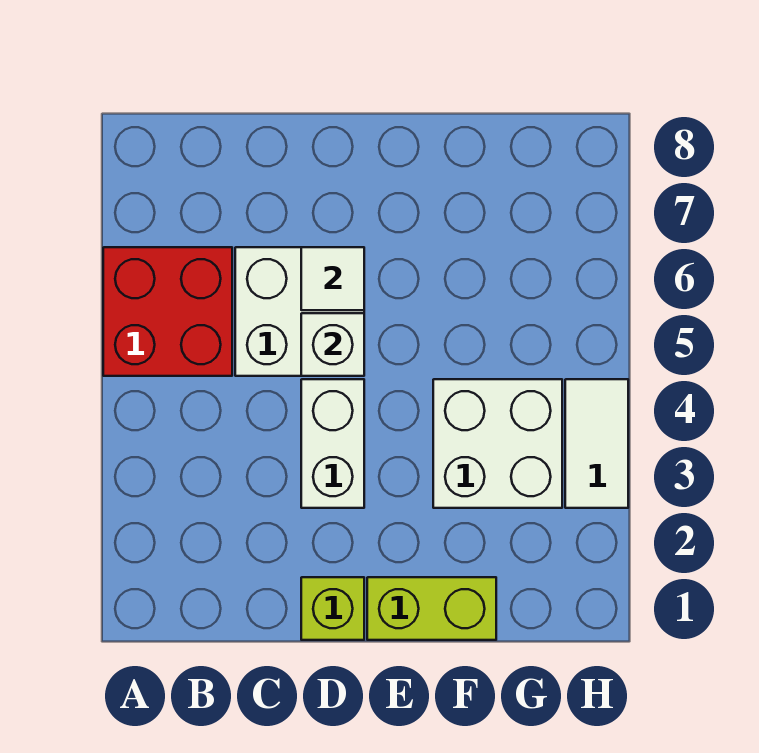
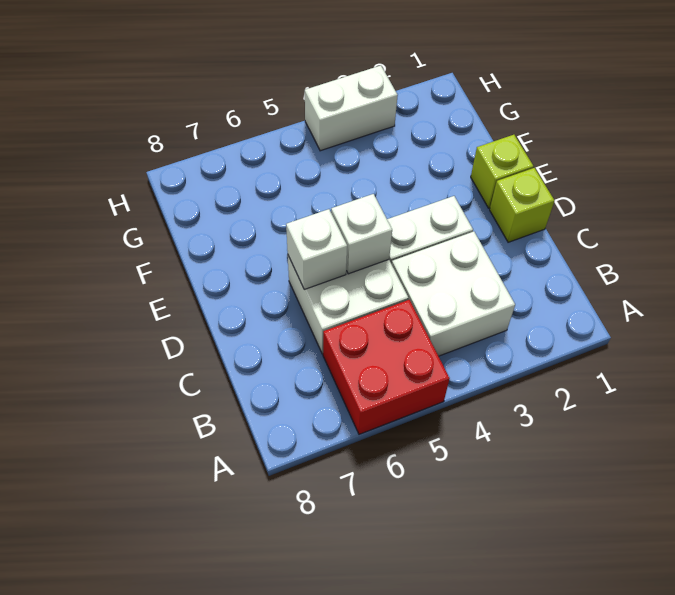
white 1x1 tile [301,247,364,310] -> white 1x1 brick [286,209,347,289]
lime 1x2 brick [367,577,496,640] -> lime 1x1 brick [471,135,533,208]
white 2x2 brick [433,379,562,508] -> white 2x2 brick moved to [392,232,515,356]
white 1x2 tile [565,379,628,508] -> white 1x2 brick [305,66,398,151]

